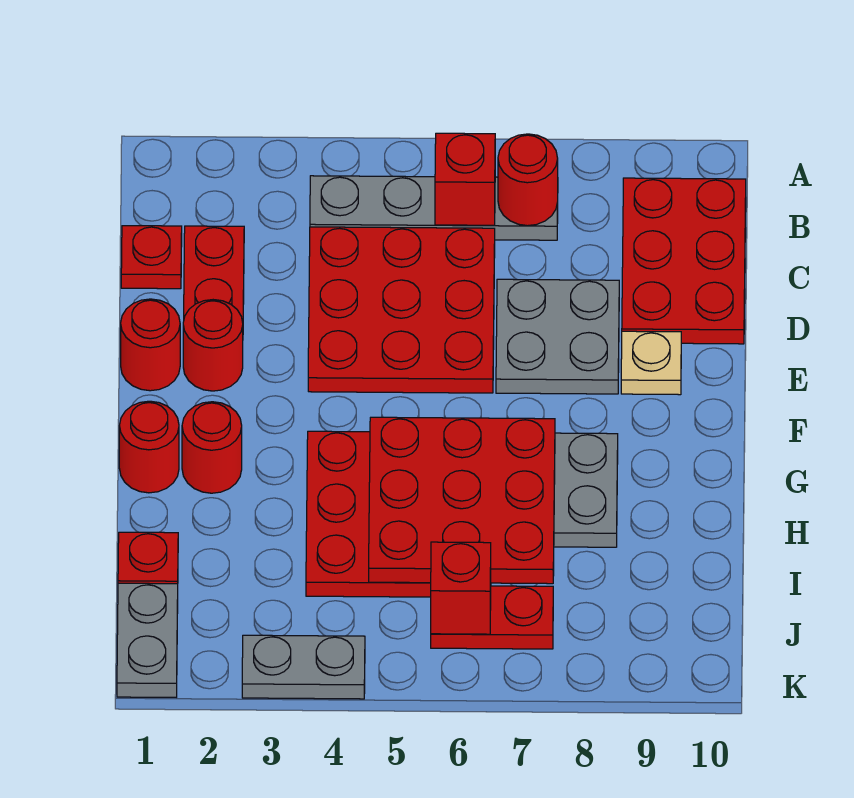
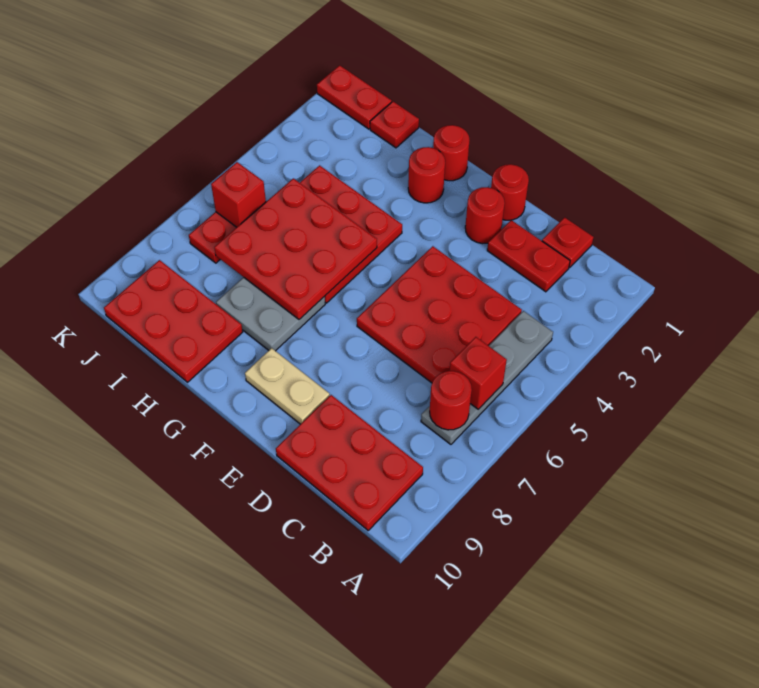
grey 2x2 plate [496,279,619,394] -> none
tan 1x1 plate [621,331,681,395] -> tan 1x2 plate [245,348,330,424]
none -> red 2x3 plate [104,260,243,382]
grey 1x2 plate [117,583,178,697] -> red 1x2 plate [317,65,392,129]
grey 1x2 plate [242,635,365,699] -> none

